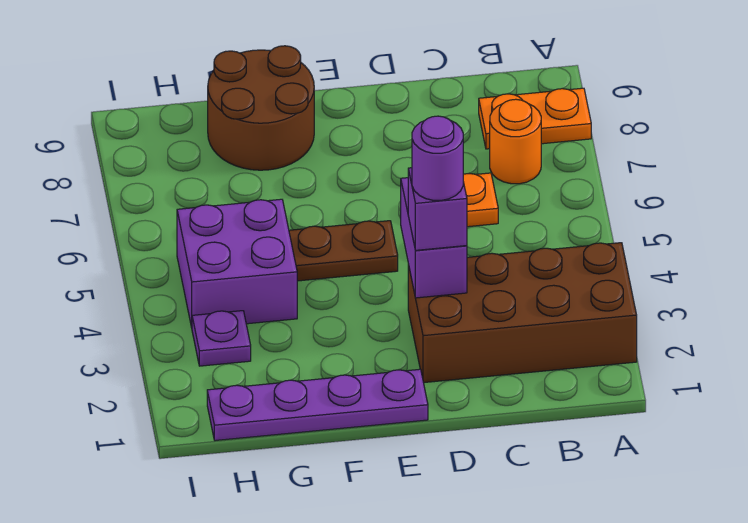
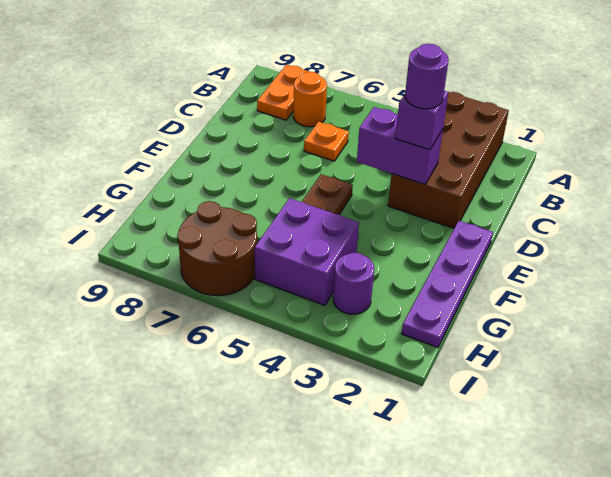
brown 2x2 round brick [208,46,314,170] -> brown 2x2 round brick moved to [177,201,257,296]
purple 1x1 plate [192,311,251,366] -> purple 1x1 round brick [333,253,374,314]

